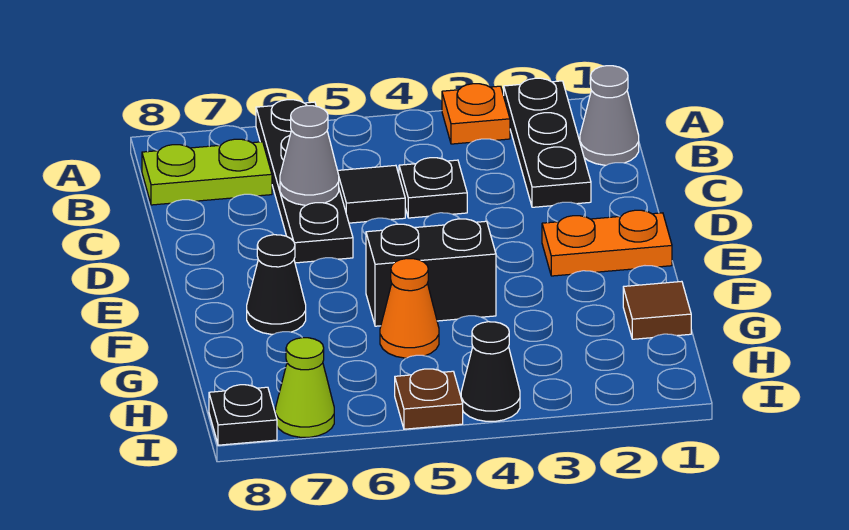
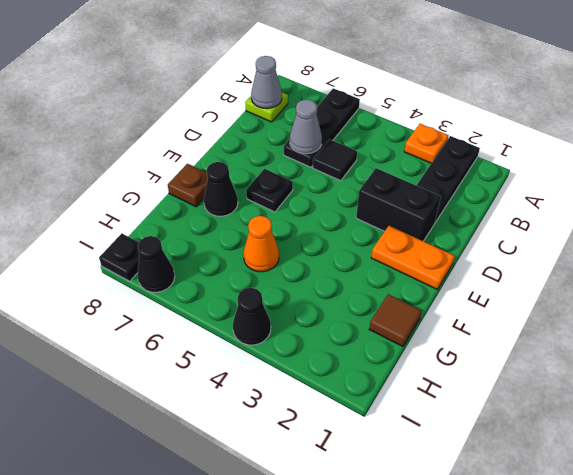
black 1x4 plate [256,100,353,263] -> black 1x3 plate [284,88,360,167]
grey 1x1 cone [580,66,639,165] -> grey 1x1 cone moved to [251,56,282,109]
lime 1x2 plate [142,139,272,205] -> lime 1x1 plate [245,93,288,122]
black 1x1 plate [399,158,467,218] -> black 1x1 plate moved to [246,169,293,212]
black 1x2 brick [366,219,496,326] -> black 1x2 brick moved to [356,168,441,241]
brown 1x1 plate [395,369,463,429] -> brown 1x1 plate moved to [168,164,208,207]
lime 1x1 cone [275,338,334,437] -> black 1x1 cone [137,236,175,292]

